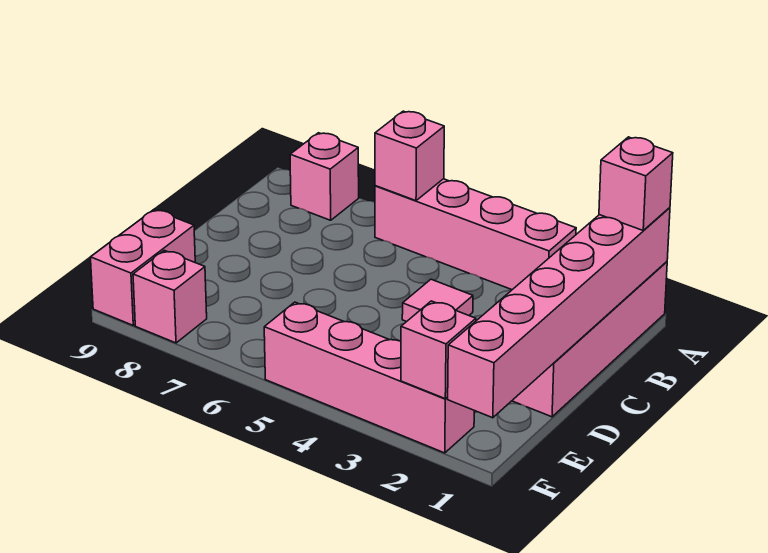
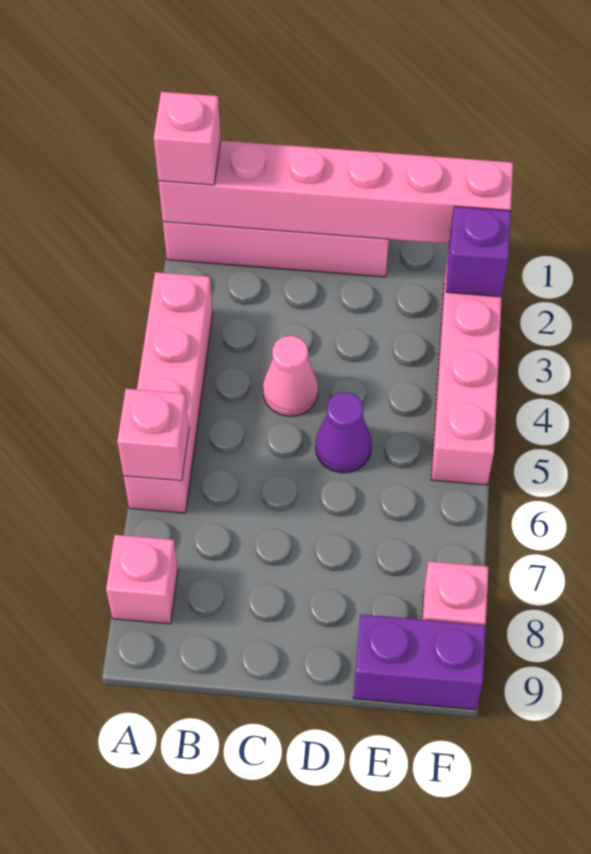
pink 1x1 tile [402,279,473,322] -> pink 1x1 cone [263,336,318,416]
none -> purple 1x1 cone [316,392,372,473]
pink 1x2 brick [91,210,195,325] -> purple 1x2 brick [353,614,486,710]
pink 1x1 brick [401,301,476,399] -> purple 1x1 brick [446,206,511,297]

